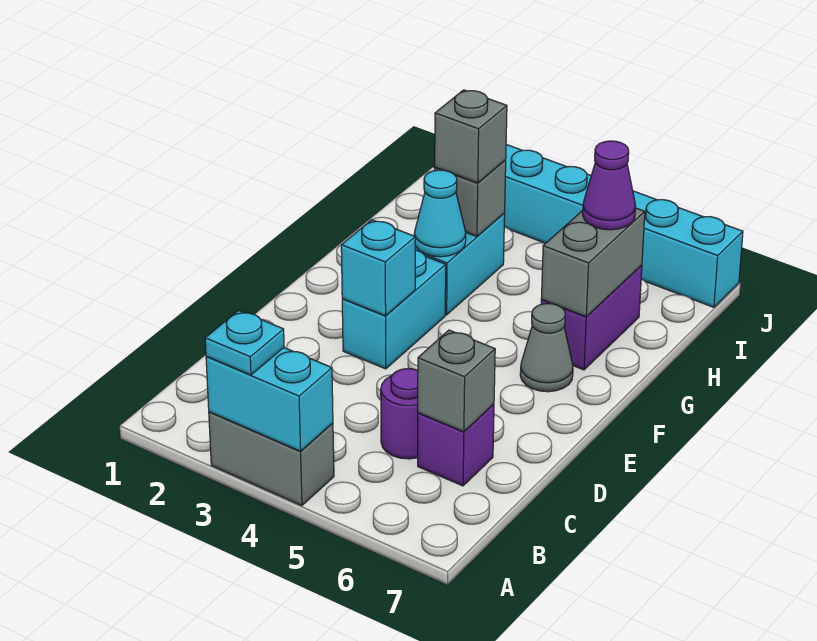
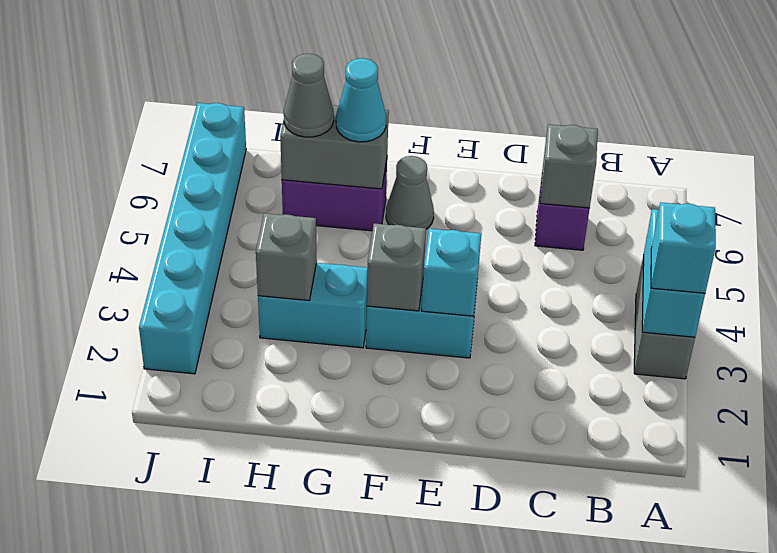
cyan 1x1 plate [205,310,284,375] -> cyan 1x1 brick [651,202,716,293]
purple 1x1 round brick [381,369,418,459] -> none
cyan 1x1 cone [414,170,466,257] -> cyan 1x1 cone moved to [336,58,386,142]
grey 1x1 brick [435,90,507,183] -> grey 1x1 brick moved to [367,223,426,311]
purple 1x1 cone [583,141,636,230] -> grey 1x1 cone [284,54,334,137]

